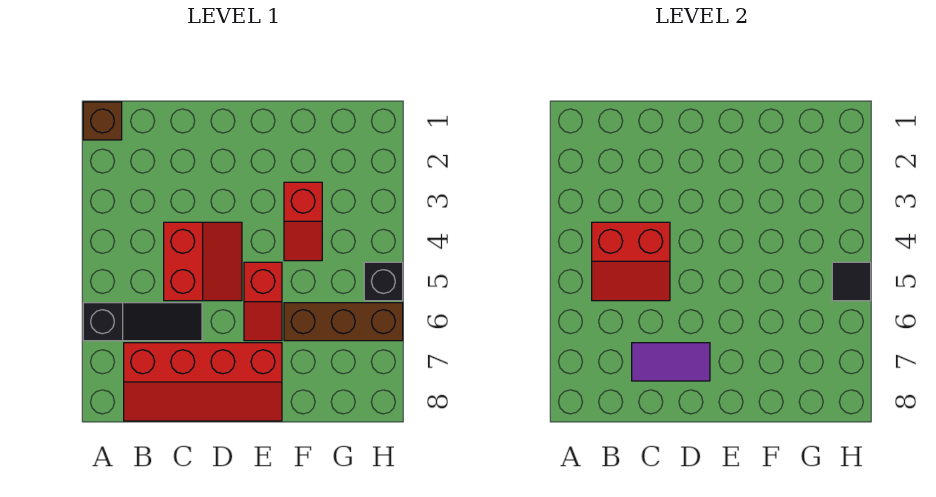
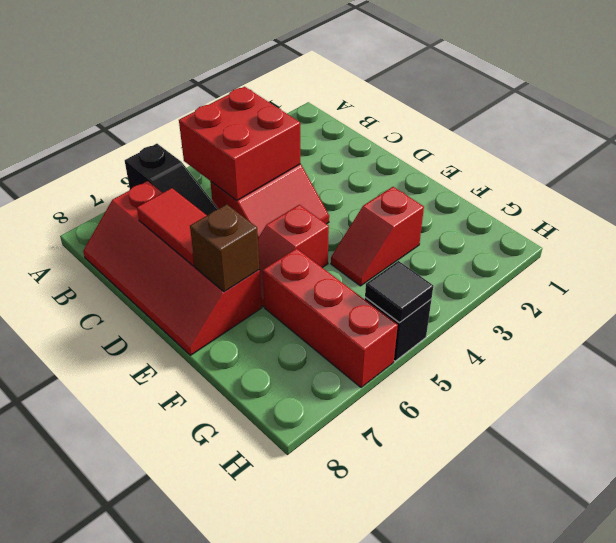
brown 1x1 brick [83,102,122,140] -> brown 1x1 brick moved to [190,204,259,292]
red 2x2 slope [592,222,670,301] -> red 2x2 brick [179,87,300,201]
purple 1x2 tile [632,343,710,381] -> red 1x2 tile [137,188,207,266]
brown 1x3 brick [284,303,403,341] -> red 1x3 brick [263,248,398,388]

